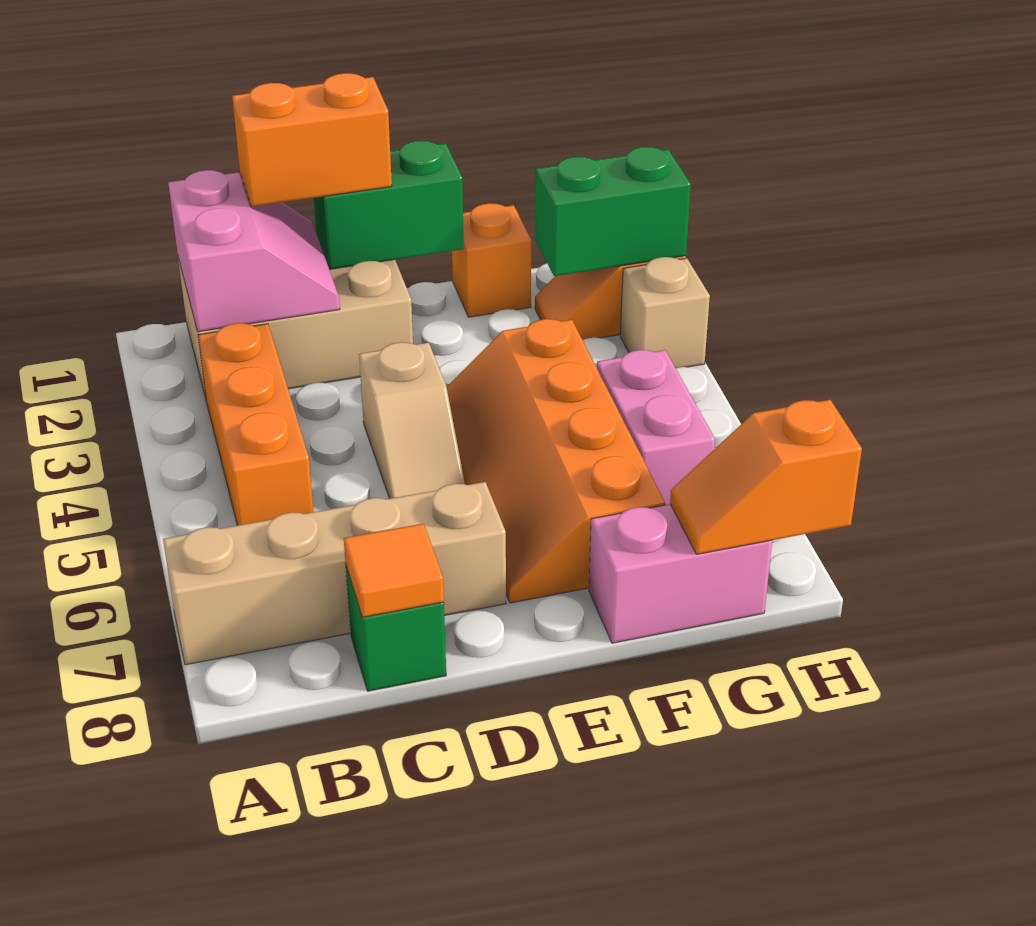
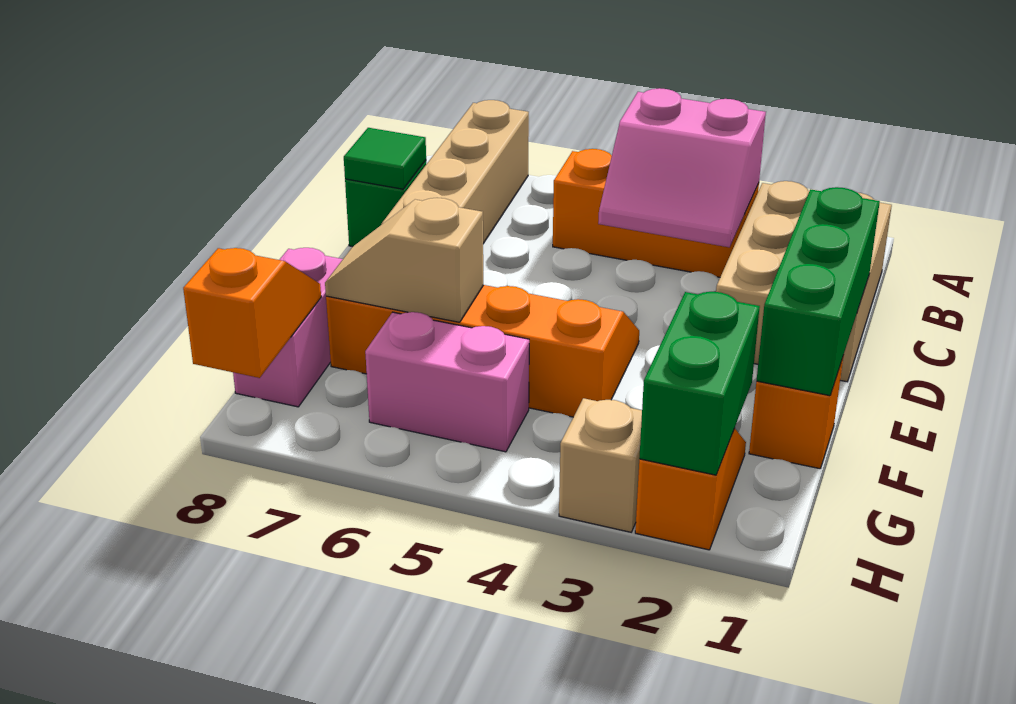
pink 2x2 slope [168,170,340,332] -> pink 2x2 slope moved to [598,88,766,247]
orange 1x2 brick [232,73,392,207] -> none
orange 1x1 tile [344,524,444,617] -> green 1x1 tile [344,128,426,189]
green 1x2 brick [314,141,464,269] -> green 1x3 brick [757,187,880,396]
tan 1x2 slope [359,342,465,499] -> tan 1x2 slope moved to [325,198,483,322]

